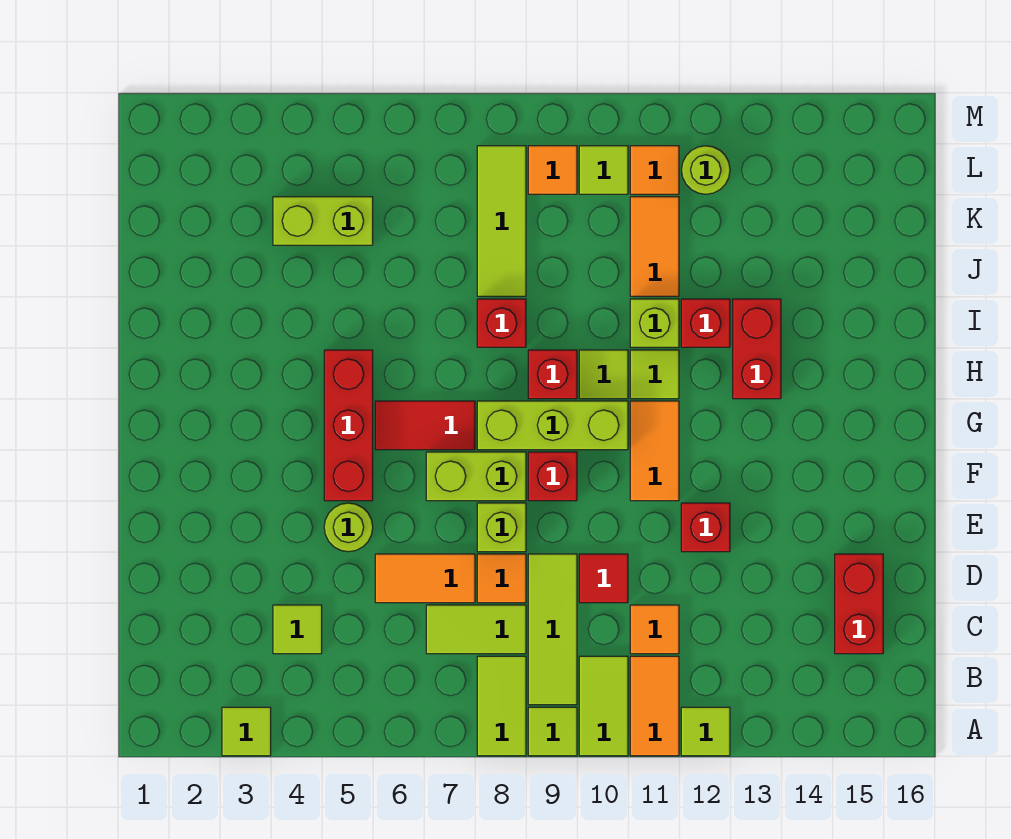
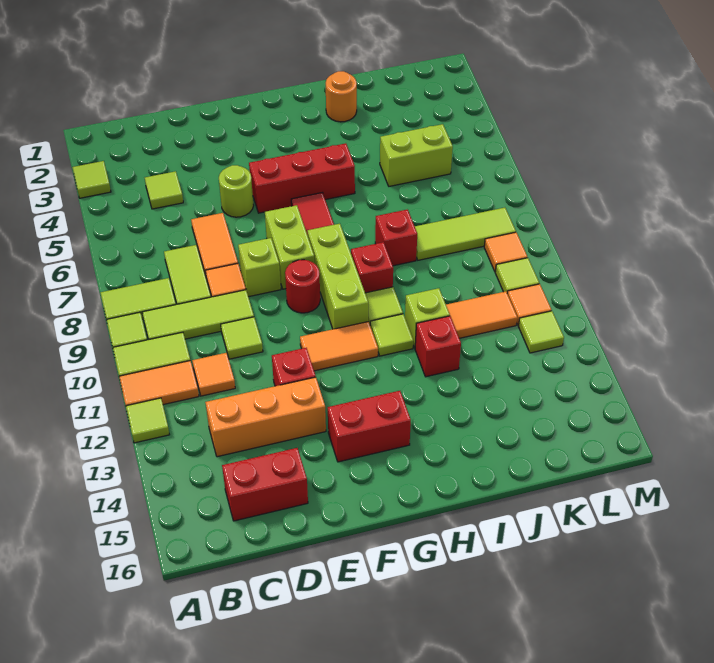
none -> orange 1x3 brick [205,377,326,457]
red 1x1 tile [579,554,628,603] -> lime 1x1 tile [221,317,263,359]
red 1x1 brick [528,452,577,501] -> red 1x1 round brick [285,260,320,313]
red 1x2 brick [733,299,781,399] -> red 1x2 brick moved to [328,391,411,462]
none -> orange 1x1 round brick [326,71,357,122]
lime 1x2 brick [273,197,373,245] -> lime 1x2 brick turned to [380,124,453,186]
lime 1x1 round brick [682,146,730,194] -> lime 1x1 tile [518,311,564,353]

